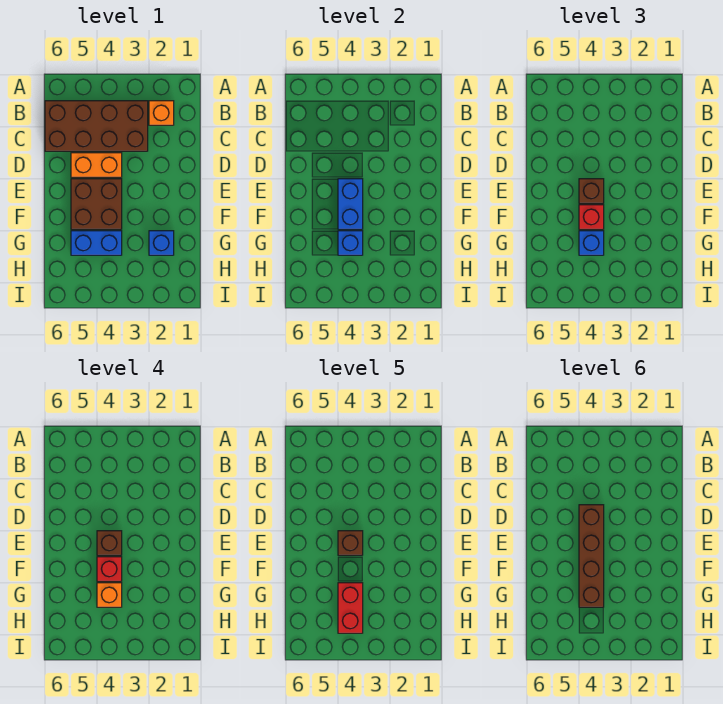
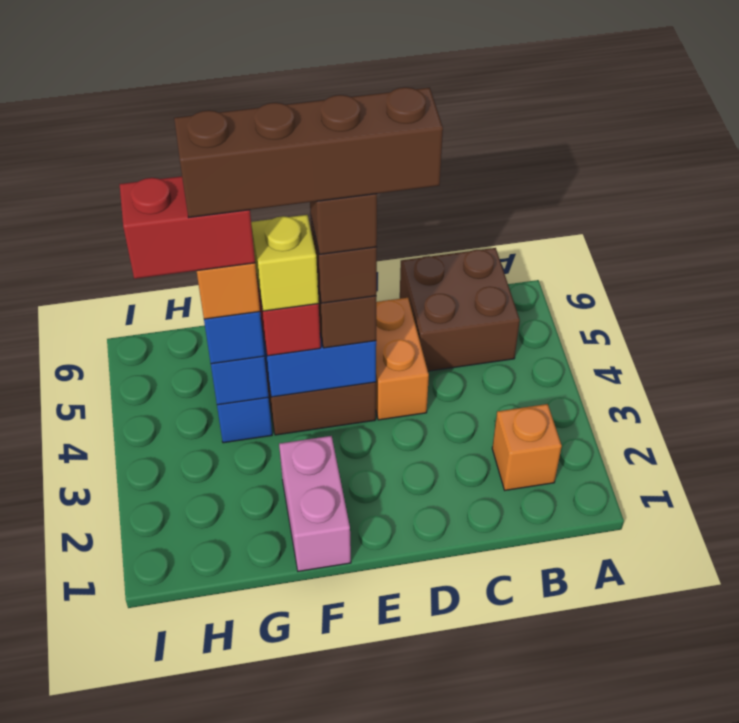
brown 2x4 brick [45,101,148,151] -> brown 2x2 brick [400,248,520,371]
none -> pink 1x2 brick [279,436,351,571]
red 1x1 brick [97,557,122,581] -> yellow 1x1 brick [251,215,319,311]
blue 1x1 brick [149,231,174,255] -> none

